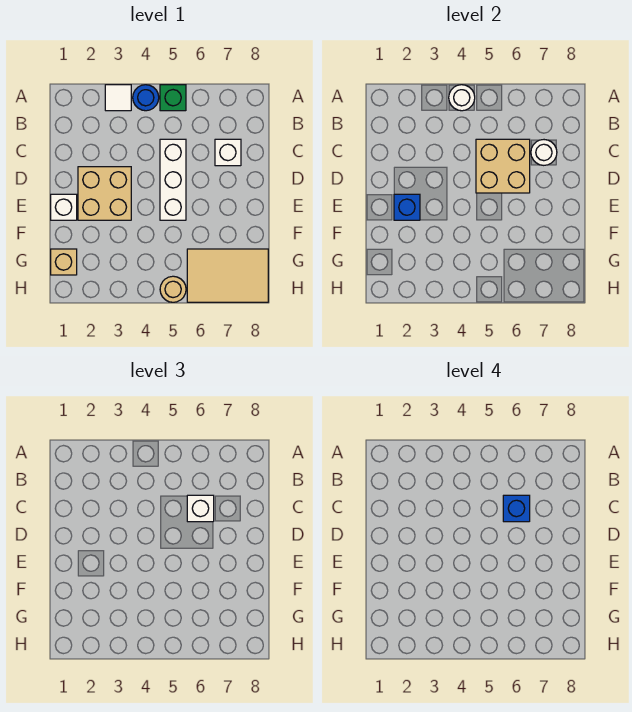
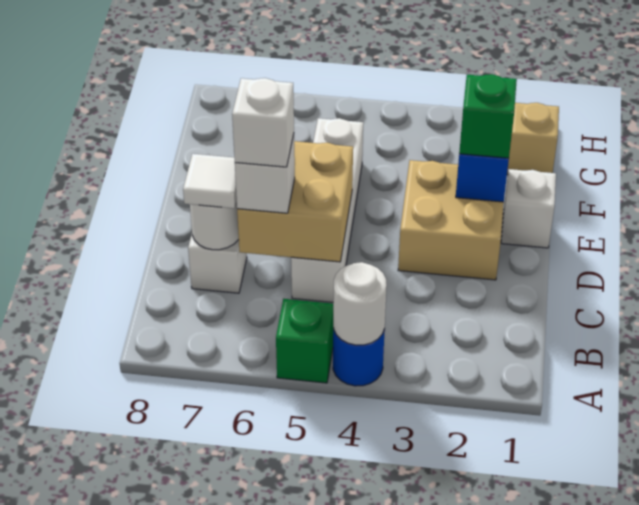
white 1x1 tile [105,85,131,111] -> white 1x1 tile moved to [183,154,237,208]
white 1x3 brick [160,139,186,220] -> white 1x4 brick [291,118,363,302]
blue 1x1 brick [503,495,530,522] -> white 1x1 brick [232,78,294,167]
none -> green 1x1 brick [459,74,517,158]
tan 2x3 tile [187,249,268,302] -> none
tan 1x1 round brick [160,276,186,302] -> none

